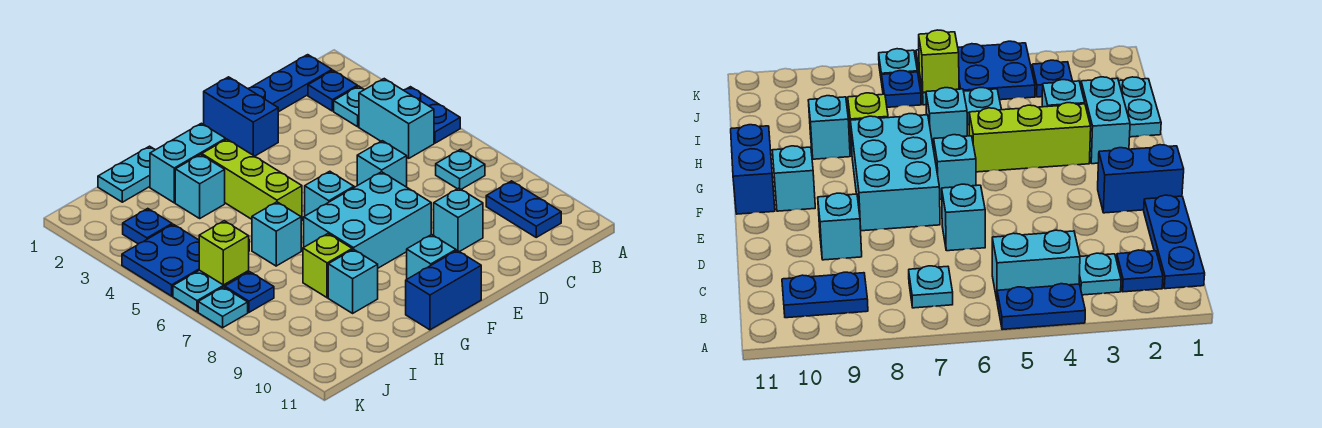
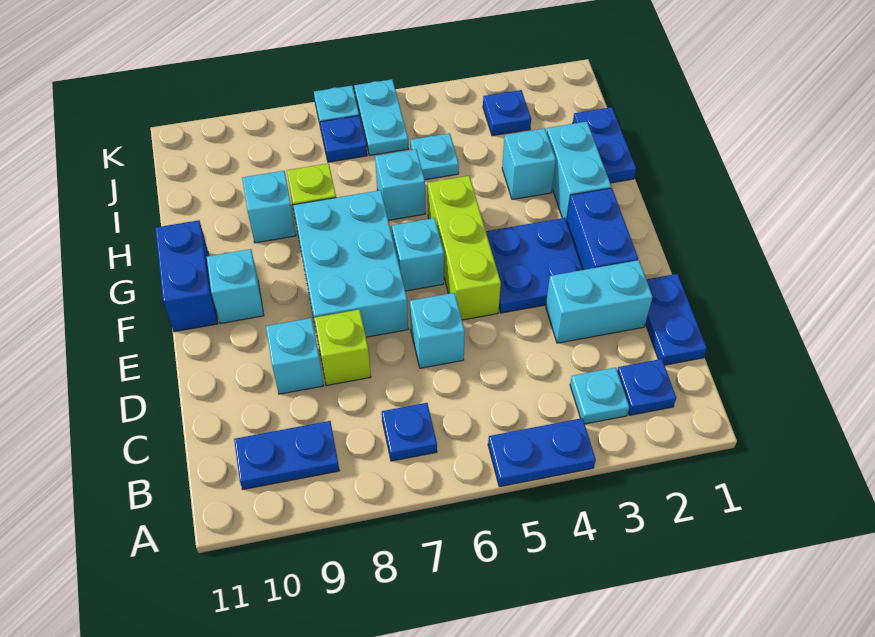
blue 1x3 plate [248,55,332,112] -> blue 1x2 plate [645,274,707,365]
cyan 1x2 brick [359,79,434,158] -> cyan 1x2 brick moved to [546,260,653,343]
cyan 1x1 plate [436,149,485,189] -> blue 1x1 plate [382,403,437,461]
blue 1x2 brick [204,77,278,156] -> blue 1x2 brick turned to [566,188,638,270]
lime 1x3 brick [202,139,302,221] -> lime 1x3 brick turned to [428,176,501,320]
cyan 1x2 plate [98,146,155,202] -> blue 1x2 plate [573,107,636,183]
blue 2x2 plate [122,224,199,296] -> blue 2x2 plate moved to [486,218,583,313]
lime 1x1 brick [199,221,249,285] -> lime 1x1 brick moved to [314,310,371,386]

